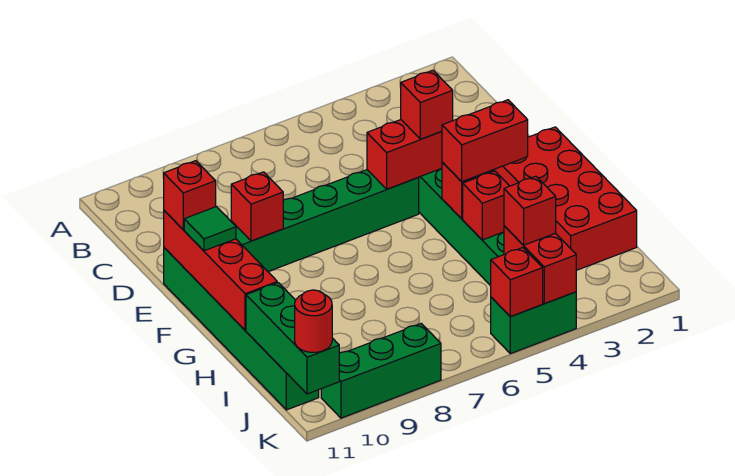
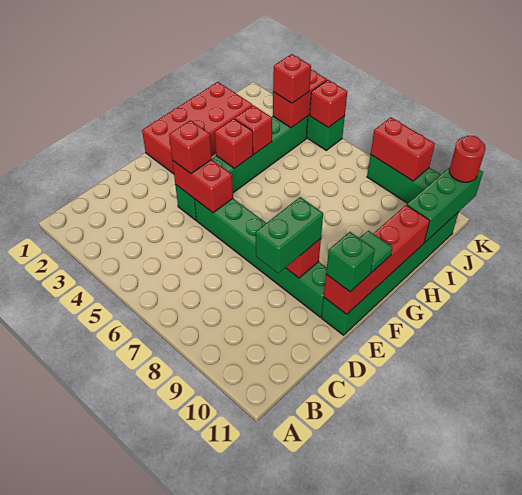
none -> green 1x2 brick [256,197,323,273]
red 1x1 brick [164,161,216,230] -> green 1x1 brick [326,232,375,292]
red 1x2 brick [442,100,528,182] -> red 1x2 brick moved to [371,118,435,181]

